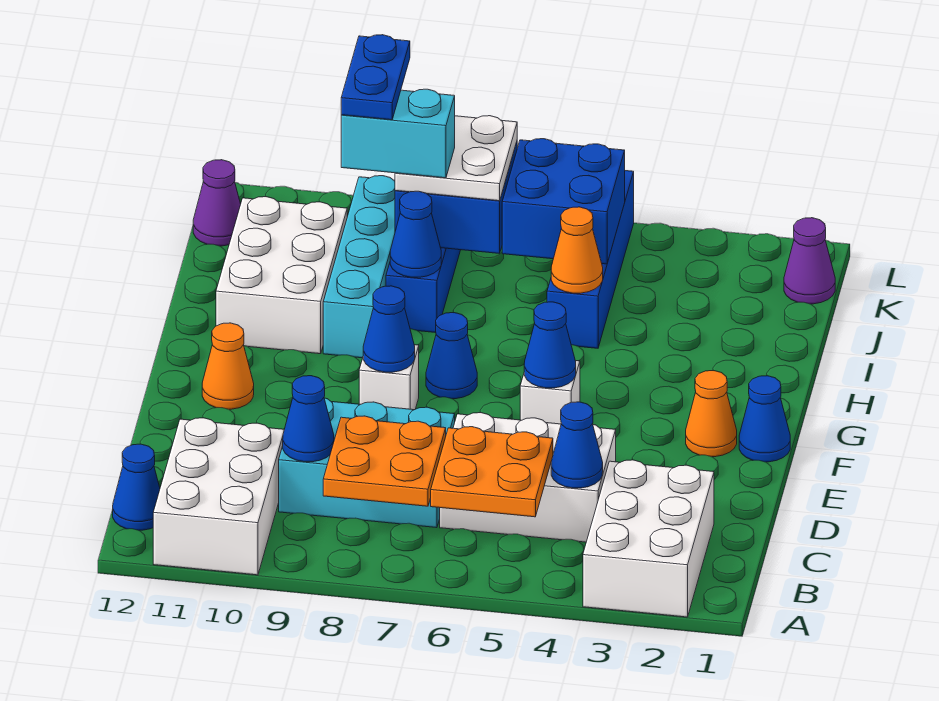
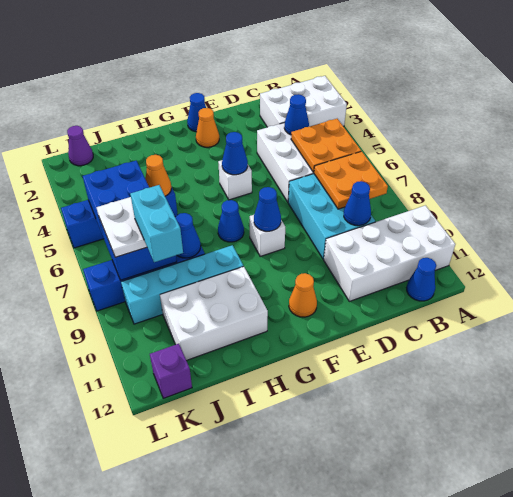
white 2x3 brick [153,418,284,575] -> white 2x4 brick [324,205,455,301]
blue 1x2 plate [341,35,410,120] -> none
purple 1x1 cone [193,160,241,246] -> purple 1x1 brick [150,344,192,398]

